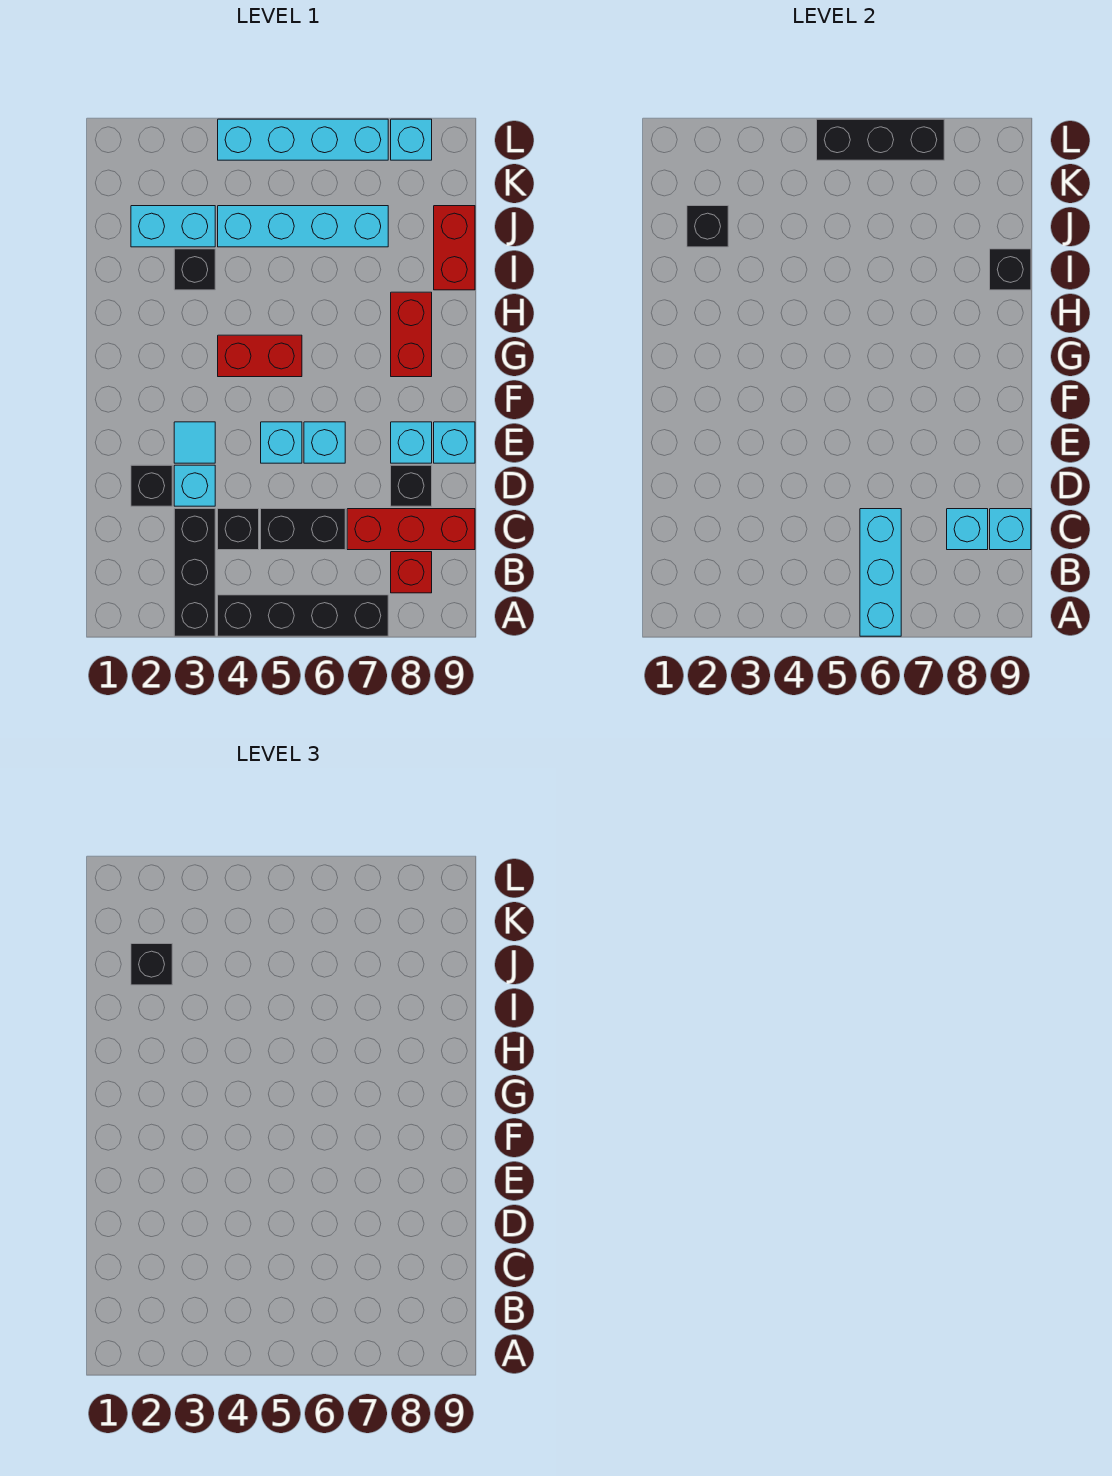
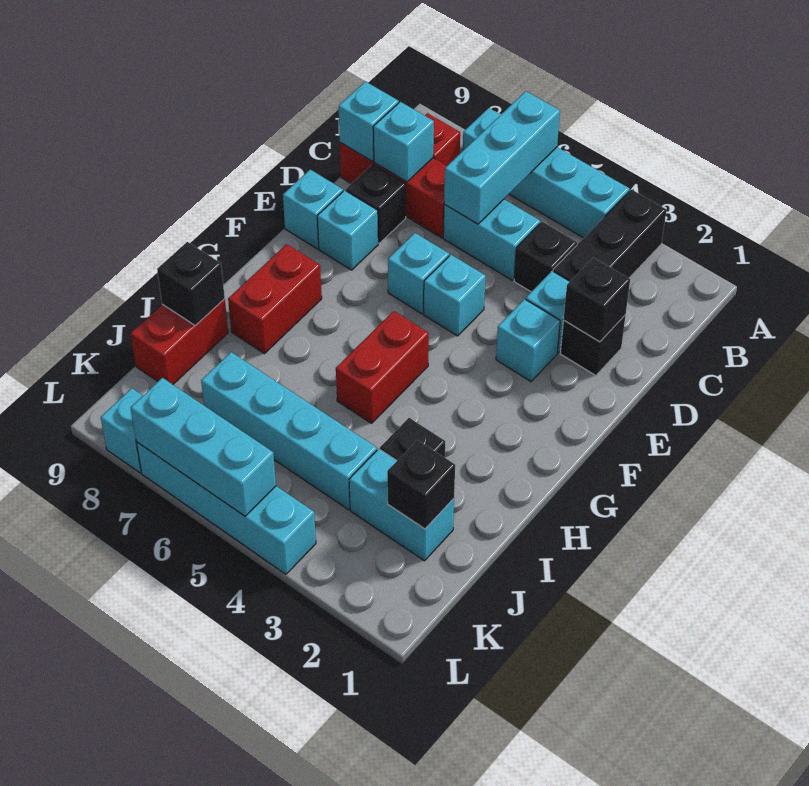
black 1x4 brick [218,595,388,636] -> cyan 1x4 brick [463,108,629,238]
black 1x2 brick [261,509,345,550] -> cyan 1x2 brick [443,199,540,280]
cyan 1x1 tile [174,422,215,463] -> cyan 1x1 brick [496,299,560,382]
red 1x2 brick [218,335,302,377] -> red 1x2 brick turned to [336,311,429,423]
black 1x1 brick [131,944,172,985] -> black 1x1 brick moved to [564,258,630,342]
black 1x3 brick [817,119,944,160] -> cyan 1x3 brick [131,378,276,516]

